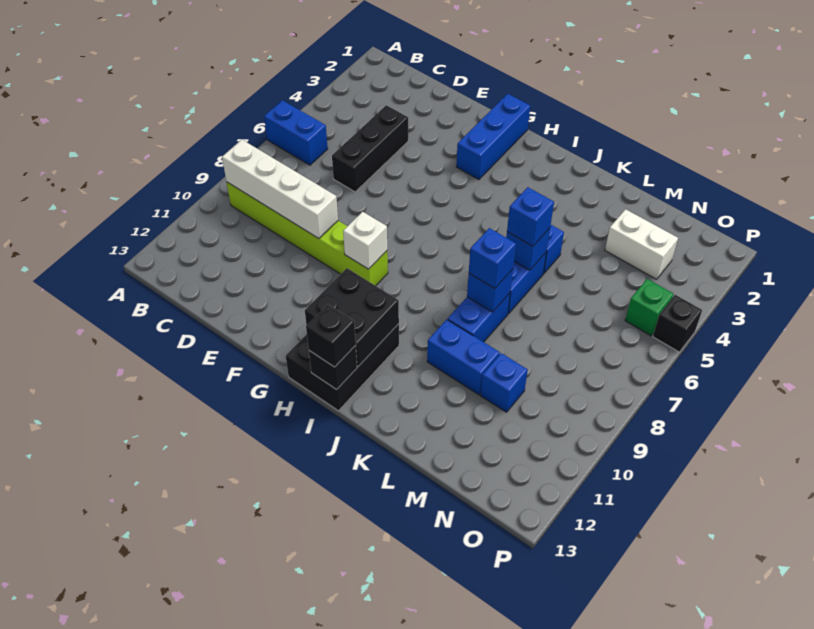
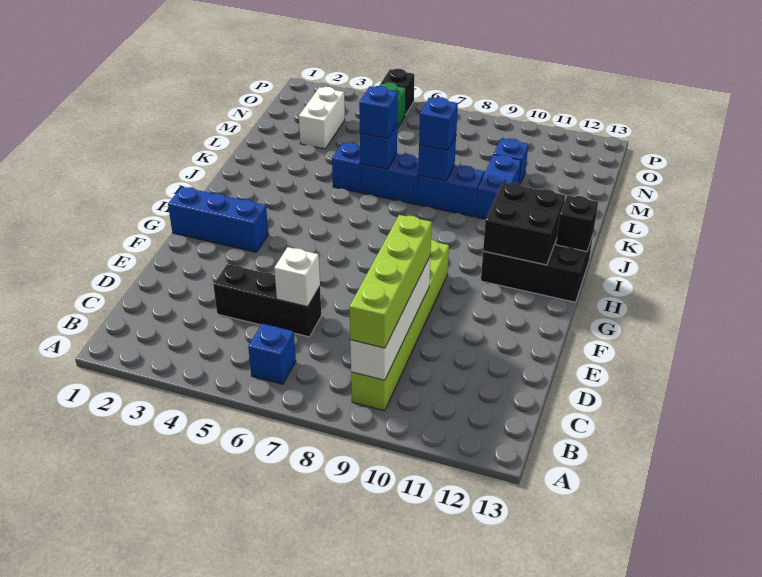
blue 1x2 brick [264,100,328,165] -> blue 1x1 brick [248,324,296,384]
none -> lime 1x4 brick [350,215,432,348]
white 1x1 brick [343,212,387,269] -> white 1x1 brick moved to [274,247,320,307]
black 1x1 brick [306,304,356,367] -> none

